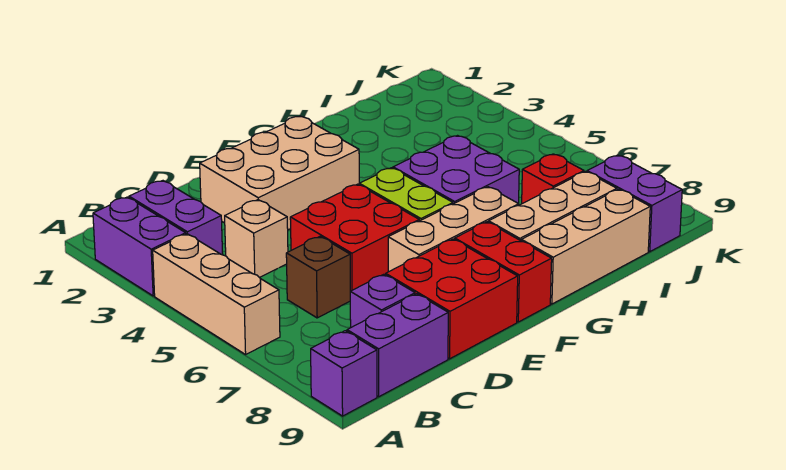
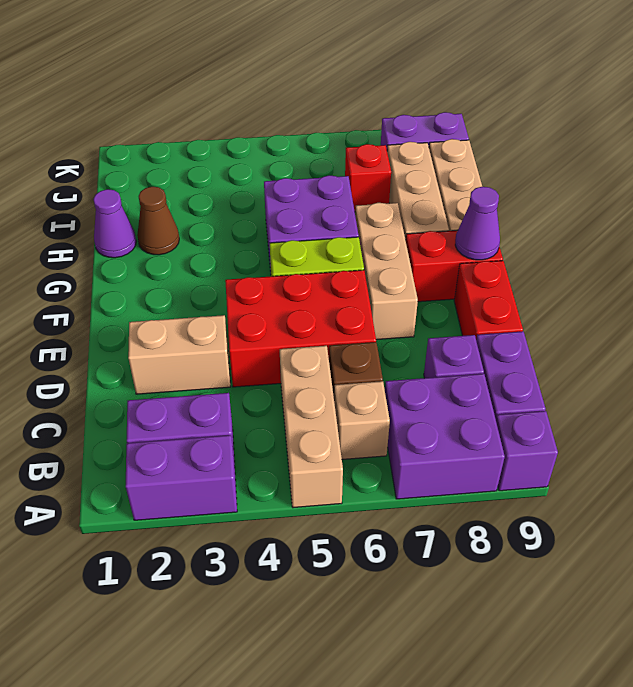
tan 1x3 brick [153,234,280,354] -> tan 1x3 brick turned to [280,346,343,508]
none -> purple 2x2 brick [385,374,505,499]
tan 1x1 brick [225,200,288,278] -> tan 1x1 brick moved to [334,381,390,460]
tan 2x3 brick [200,116,359,230] -> tan 1x2 brick [128,315,230,394]
red 2x2 brick [290,184,419,291] -> red 2x3 brick [225,270,376,387]
red 2x2 brick [386,239,518,359] -> red 1x2 brick [454,261,523,339]
none -> purple 1x1 cone [455,187,500,260]
none -> purple 1x1 cone [93,189,136,258]
none -> brown 1x1 cone [137,187,179,255]

